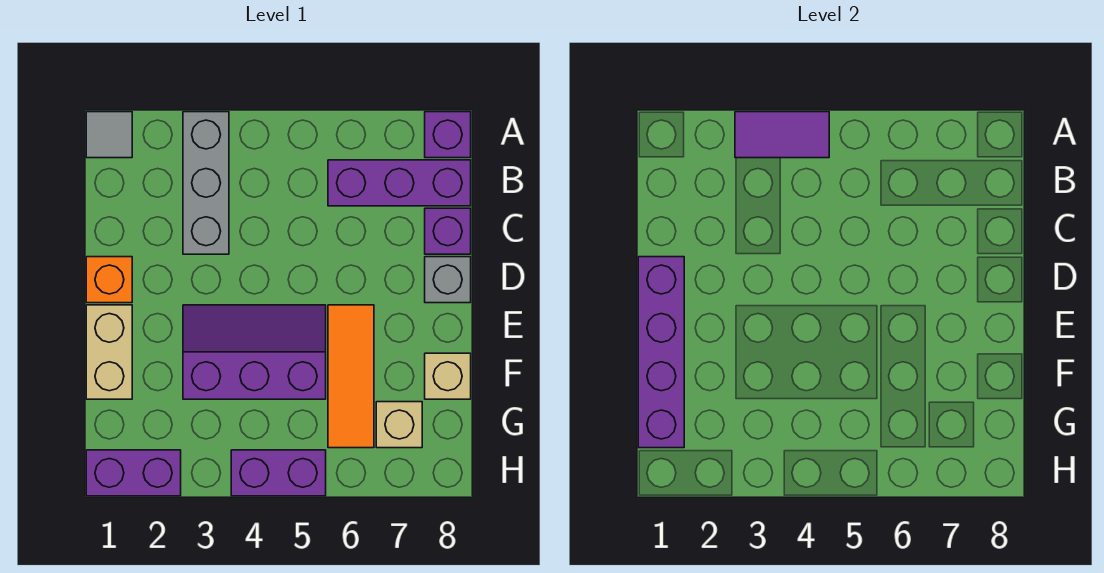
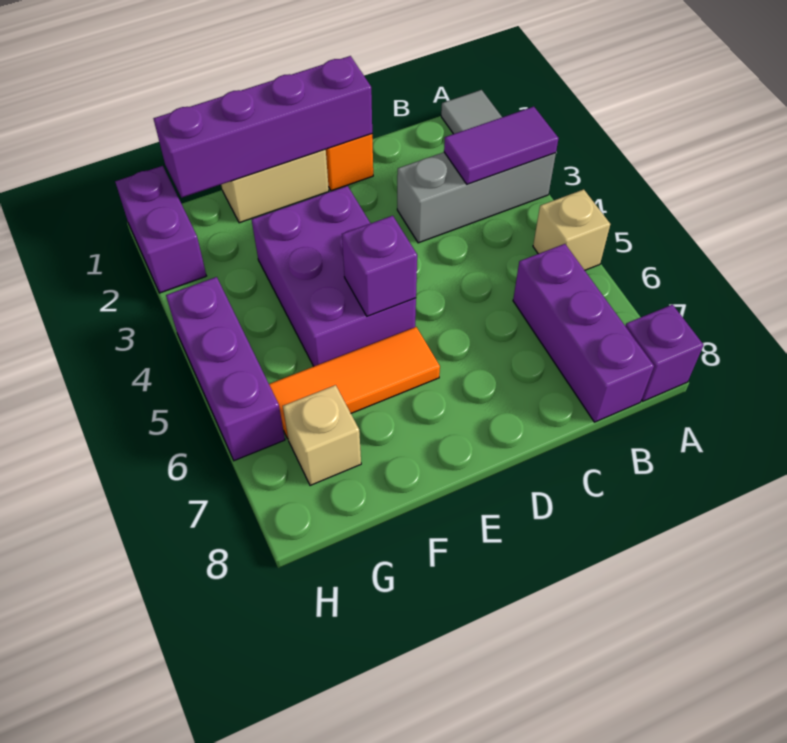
purple 1x2 tile [735,112,829,158] -> purple 1x2 tile turned to [444,107,559,184]
purple 1x1 brick [425,208,471,254] -> purple 1x1 brick moved to [342,216,417,316]
grey 1x1 brick [425,257,471,303] -> none
purple 2x3 slope [183,305,326,399] -> purple 2x3 brick [252,186,416,366]
tan 1x1 brick [425,353,471,399] -> tan 1x1 brick moved to [533,189,610,270]
purple 1x2 brick [231,450,326,496] -> purple 1x3 brick [166,277,285,461]

